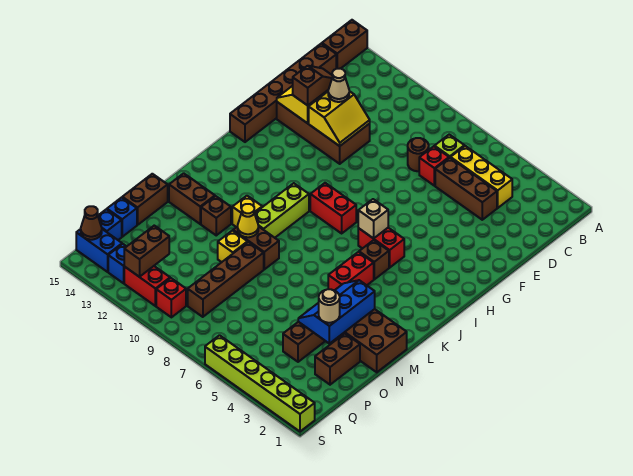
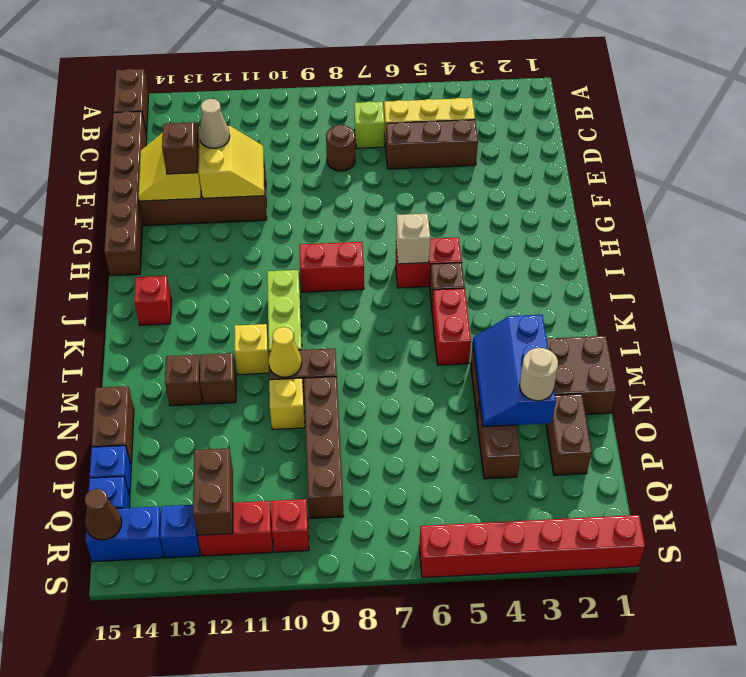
red 1x1 brick [419,146,449,186] -> red 1x1 brick moved to [134,276,171,325]
brown 1x2 brick [169,173,215,224] -> brown 1x1 brick [165,355,202,406]
lime 1x6 brick [205,335,315,431] -> red 1x6 brick [419,515,645,578]

